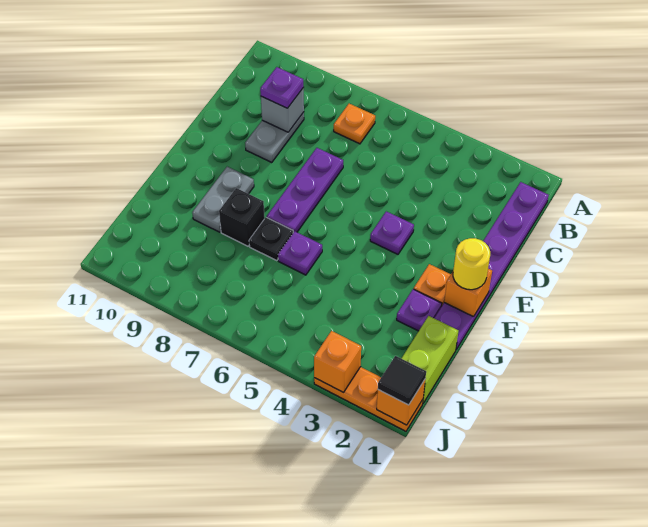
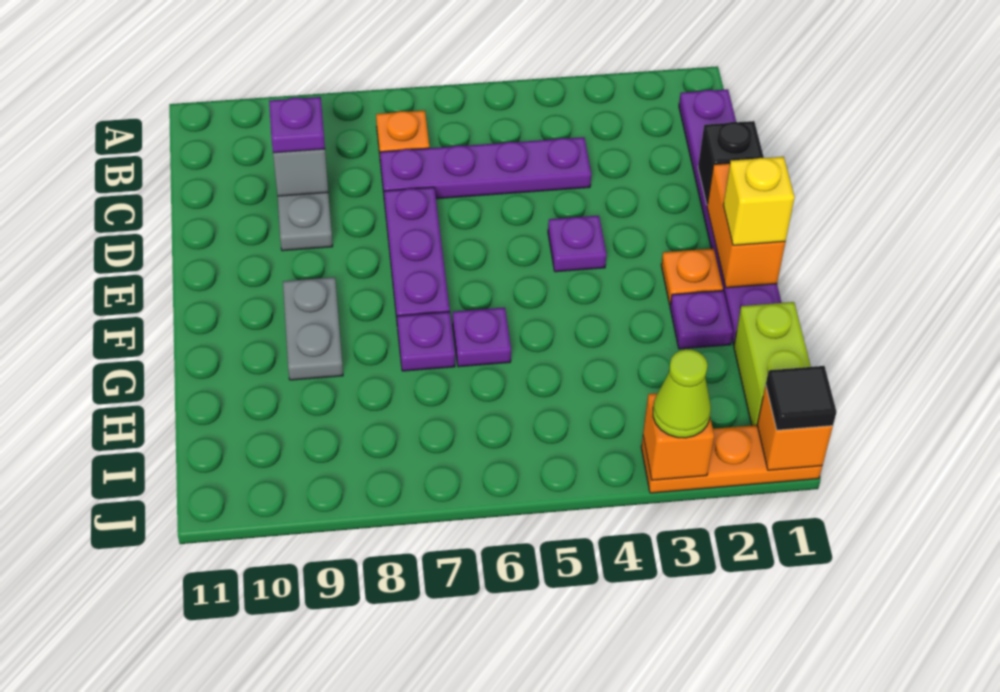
none -> purple 1x4 plate [380,137,591,201]
orange 1x1 brick [444,269,492,317] -> orange 1x2 brick [707,163,785,288]
yellow 1x1 round brick [453,238,490,290] -> yellow 1x1 brick [723,157,795,245]
black 1x1 plate [249,217,293,261] -> purple 1x1 plate [397,312,455,371]
black 1x1 brick [219,188,265,246] -> black 1x1 brick moved to [698,121,764,205]
none -> lime 1x1 cone [653,349,711,438]

